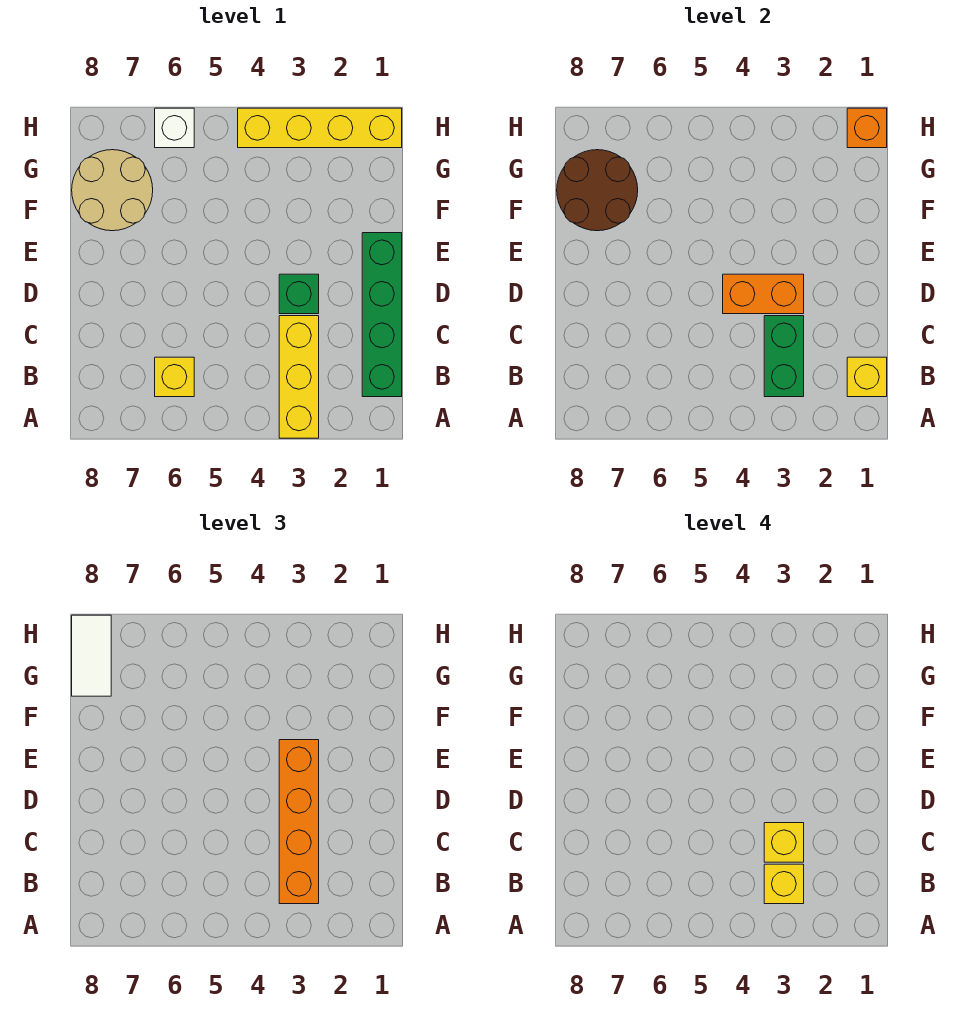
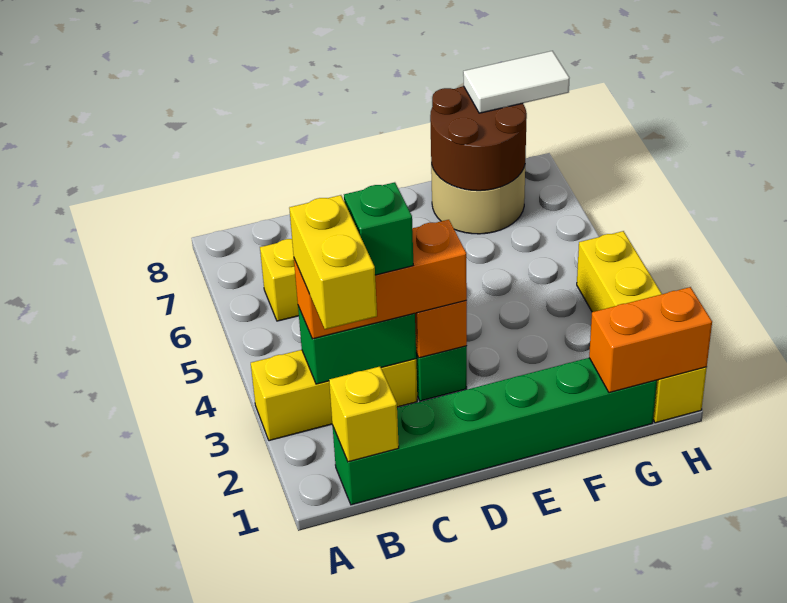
green 1x4 brick [362,233,402,397] -> green 1x6 brick [333,358,657,505]
orange 1x4 brick [279,740,319,904] -> orange 1x3 brick [294,220,467,339]
yellow 1x1 brick [764,864,804,904] -> yellow 1x2 brick [289,195,377,329]
yellow 1x1 brick [764,823,804,862] -> green 1x1 brick [344,182,413,275]
orange 1x1 brick [847,108,887,148] -> orange 1x2 brick [589,287,712,393]
white 1x1 brick [155,108,194,148] -> none

